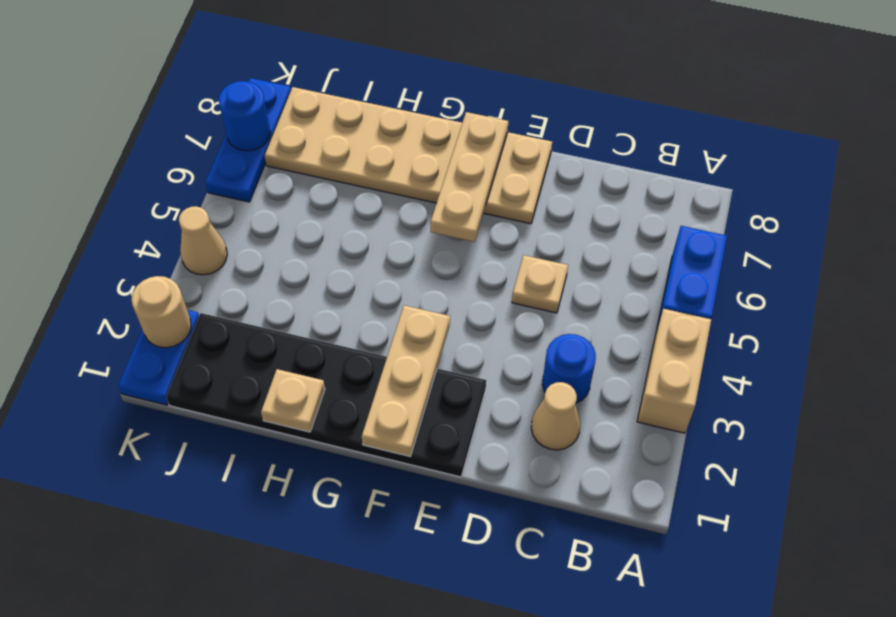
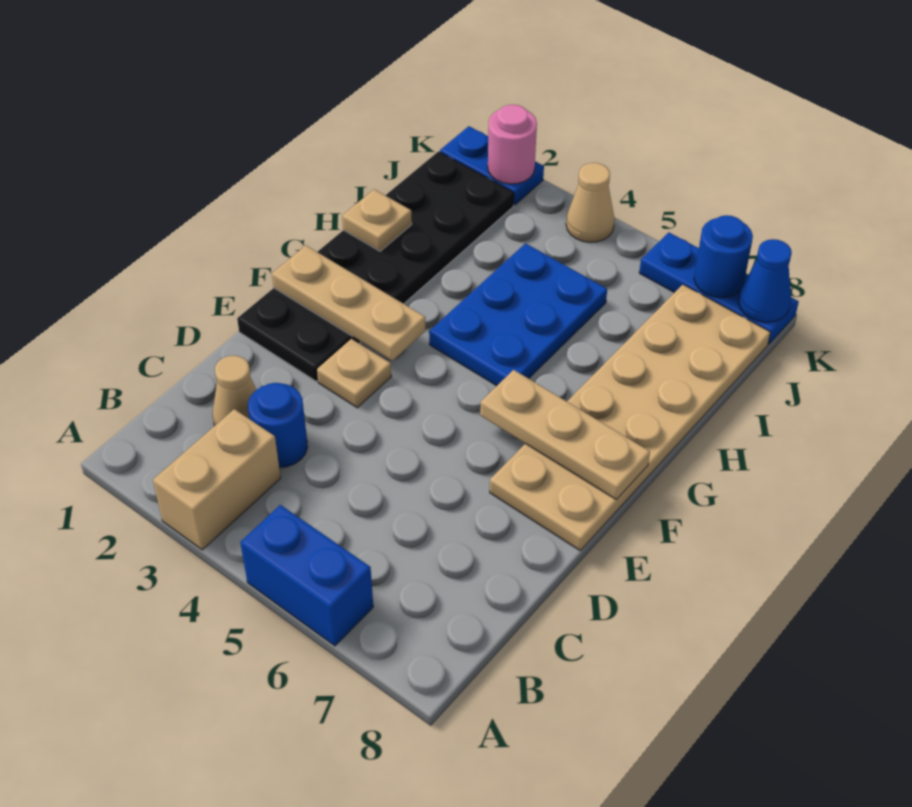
tan 1x2 brick [637,309,711,433] -> tan 1x2 brick turned to [153,409,281,550]
tan 1x1 plate [512,255,568,313] -> tan 1x1 plate moved to [317,339,391,408]
none -> blue 2x3 plate [429,243,607,386]
tan 1x1 round brick [131,276,191,348] -> pink 1x1 round brick [488,105,537,184]
none -> blue 1x1 cone [739,239,792,322]

